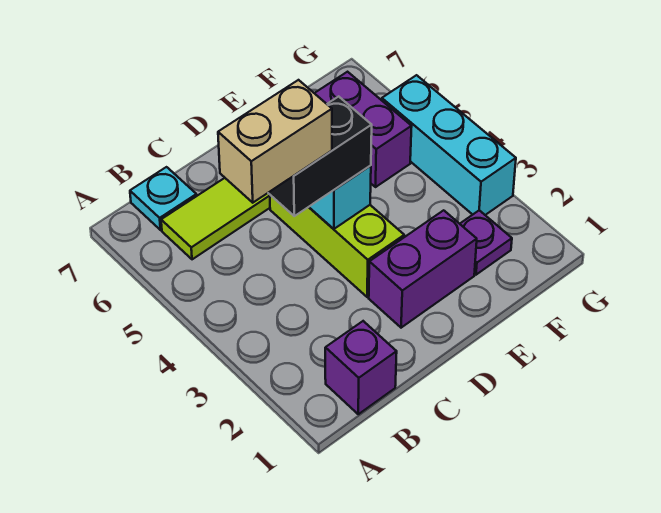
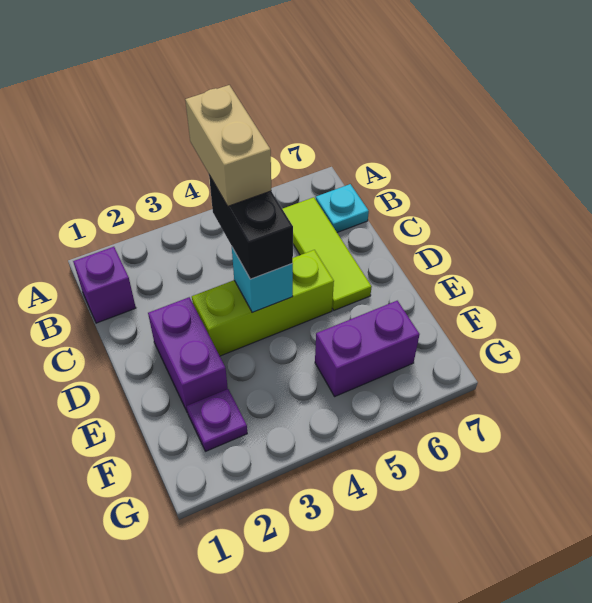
cyan 1x3 brick [382,75,516,215] -> none

